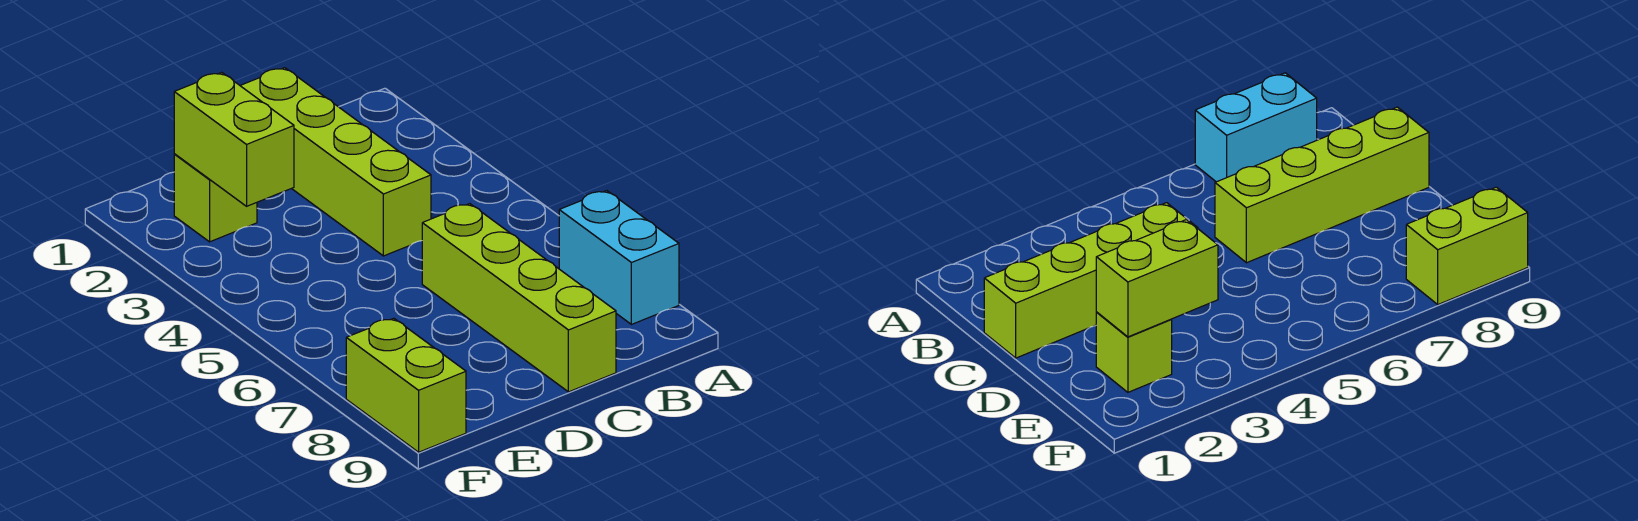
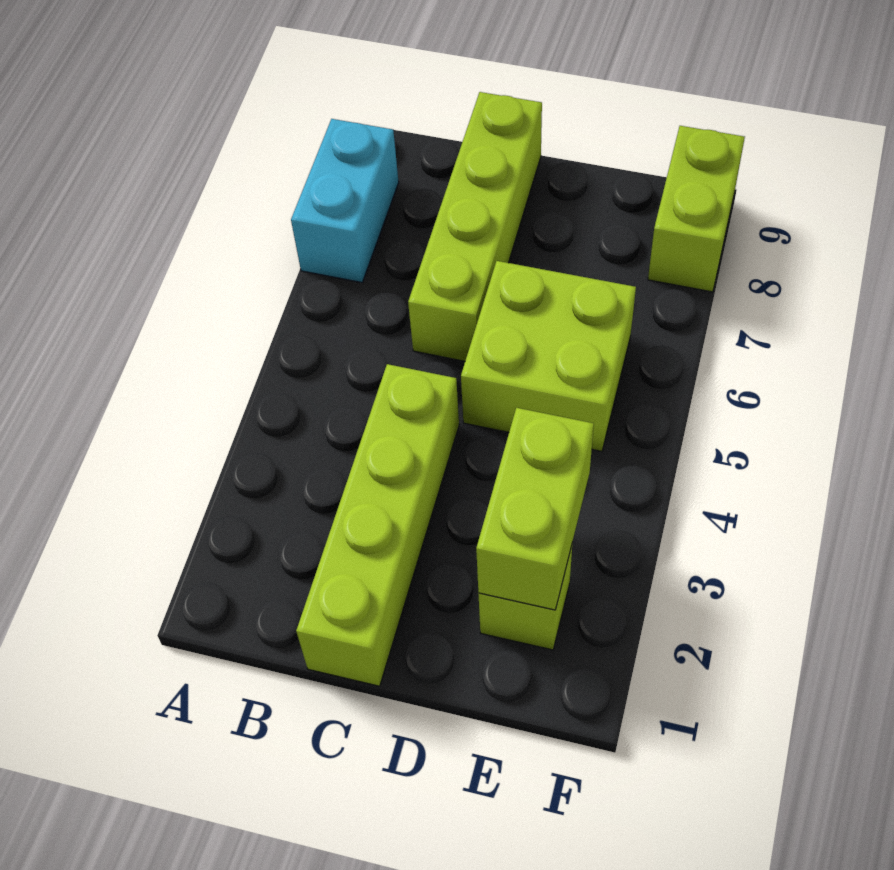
none -> lime 2x2 brick [461,261,636,451]

